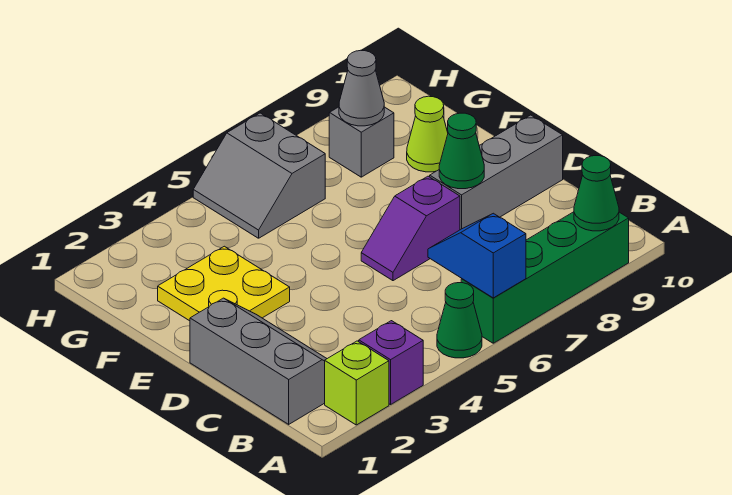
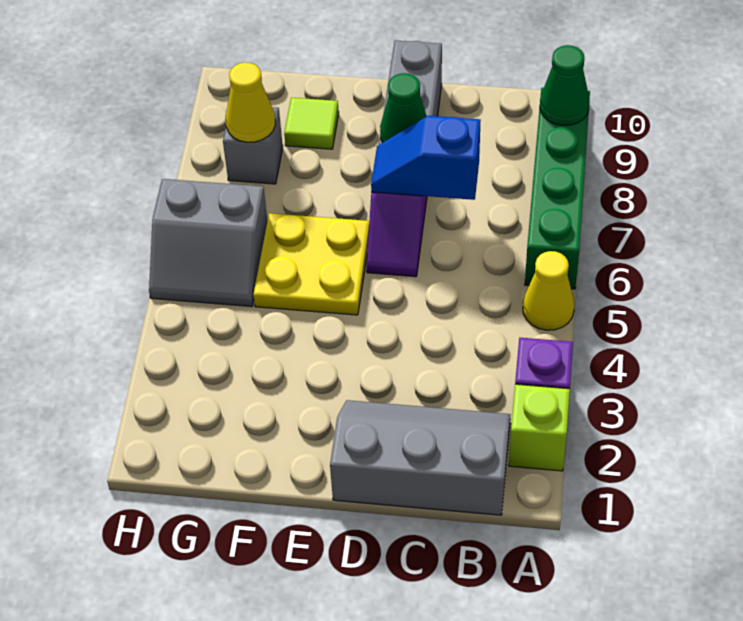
green 1x1 cone [437,283,482,358] -> yellow 1x1 cone [523,251,574,330]
blue 1x2 slope [428,213,526,298] -> blue 1x2 slope moved to [371,116,481,200]
yellow 2x2 plate [158,246,290,321] -> yellow 2x2 plate moved to [253,213,369,315]
lime 1x1 cone [407,96,448,172] -> lime 1x1 tile [284,98,339,149]
grey 1x1 cone [339,50,384,126] -> yellow 1x1 cone [226,62,275,142]

